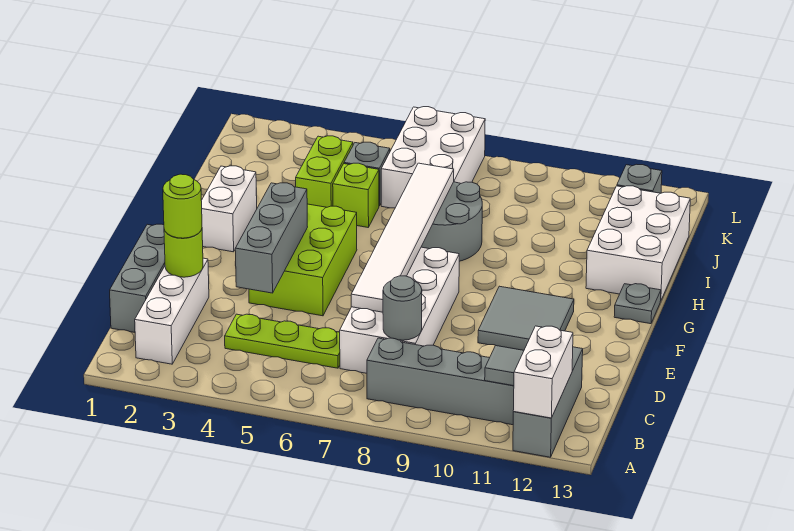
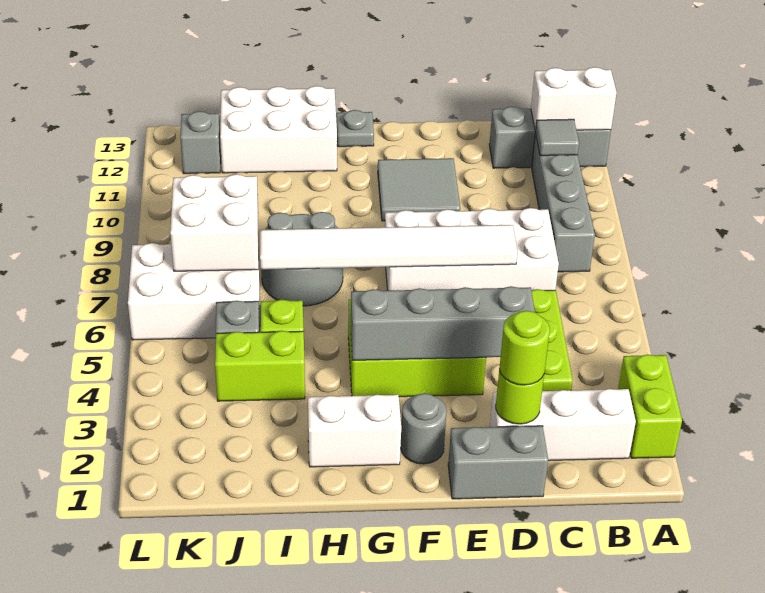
none -> lime 1x2 brick [618,355,682,458]
grey 1x3 brick [110,224,165,332] -> grey 1x2 brick [448,426,548,499]
grey 1x1 round brick [383,276,422,340] -> grey 1x1 round brick moved to [401,393,447,464]
grey 1x3 brick [235,183,307,293] -> grey 1x4 brick [351,286,535,360]
none -> white 2x2 brick [170,174,258,271]

